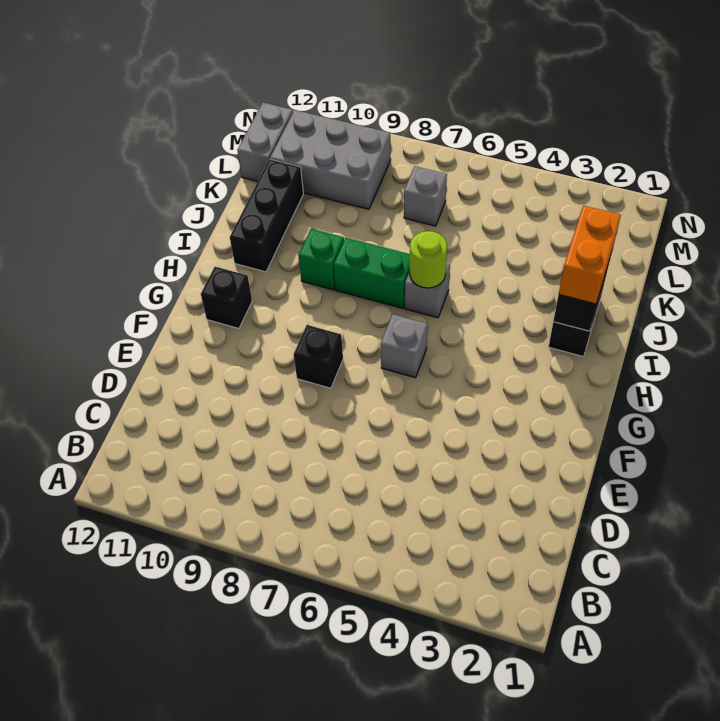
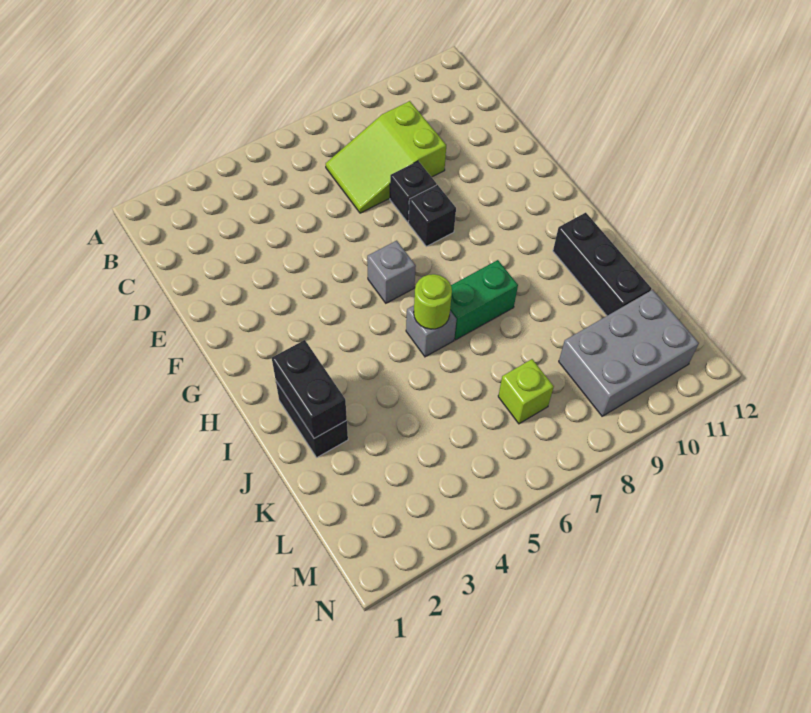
none -> lime 2x3 slope [326,101,446,213]
black 1x1 brick [201,267,252,328] -> black 1x1 brick moved to [390,161,437,222]
orange 1x2 brick [559,206,621,304] -> none
green 1x1 brick [298,229,344,290] -> none
grey 1x1 brick [404,166,447,226] -> lime 1x1 brick [498,359,554,424]
grey 1x2 brick [237,103,293,181] -> none

